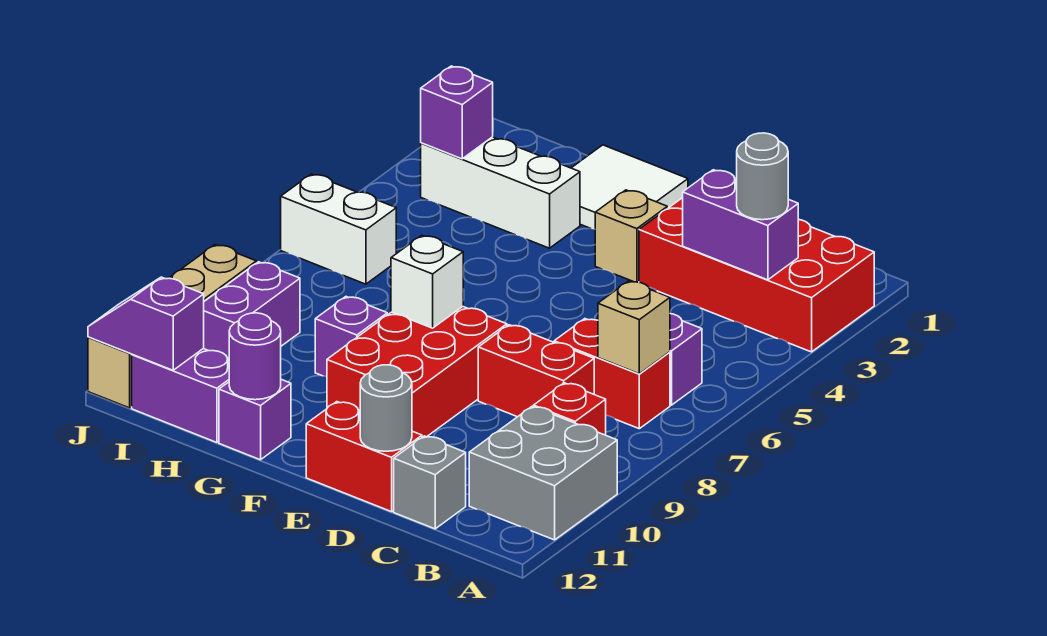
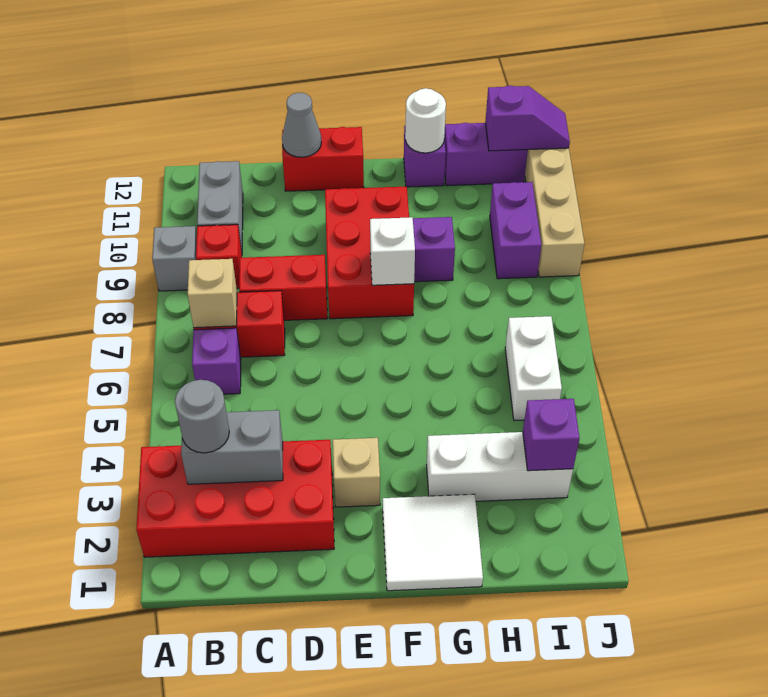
grey 2x2 brick [469,406,617,540] -> grey 1x2 brick [197,161,243,251]
purple 1x2 brick [683,170,798,280] -> grey 1x2 brick [181,410,283,484]
grey 1x1 brick [394,436,466,529] -> grey 1x1 brick moved to [152,226,197,291]
grey 1x1 round brick [360,365,412,451] -> grey 1x1 cone [282,93,321,157]
purple 1x1 round brick [229,313,281,400] -> white 1x1 round brick [405,88,446,153]
white 1x2 brick [281,174,396,284] -> white 1x2 brick turned to [505,316,562,421]

